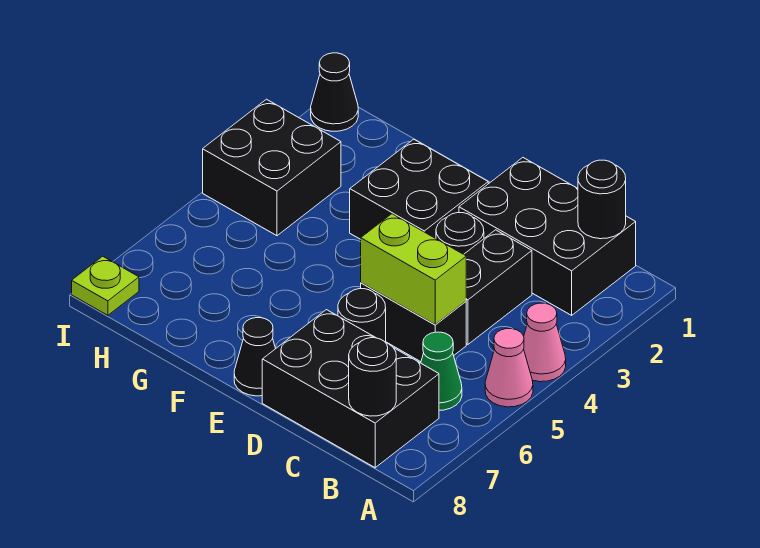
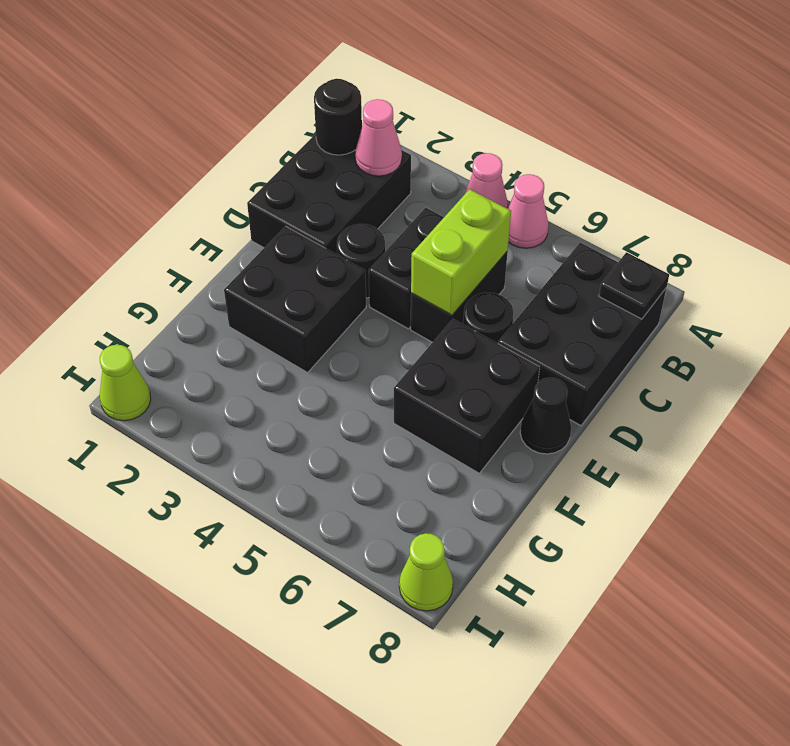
none -> pink 1x1 cone [355,99,402,176]
green 1x1 cone [421,332,462,410] -> none
black 1x1 round brick [349,338,396,416] -> black 1x1 plate [599,252,669,319]
black 1x2 brick [464,230,532,344] -> black 1x2 brick turned to [369,208,444,329]
black 2x2 brick [203,99,341,236] -> black 2x2 brick moved to [394,319,540,473]
black 1x1 cone [311,53,358,131] -> lime 1x1 cone [100,345,151,421]
lime 1x1 plate [72,256,139,315] -> lime 1x1 cone [399,533,453,611]

